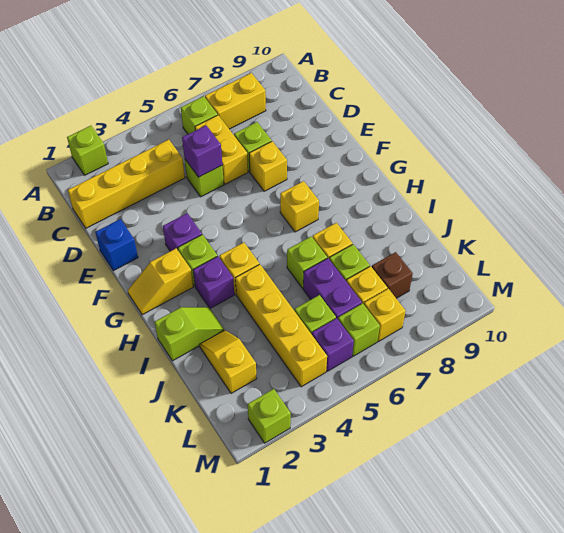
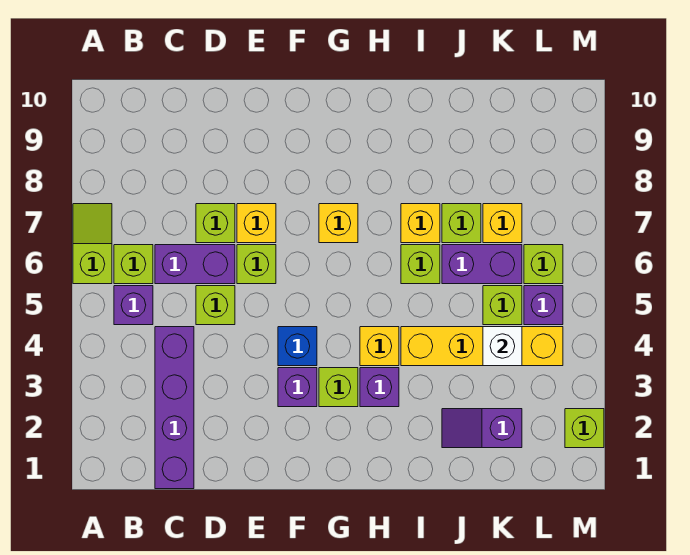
lime 1x1 brick [67,126,108,175] -> lime 1x1 brick moved to [237,245,276,284]
yellow 1x2 brick [205,73,266,129] -> none
yellow 1x4 brick [68,140,185,228] -> purple 1x4 brick [155,327,194,489]
yellow 1x2 brick [195,115,248,184] -> purple 1x2 brick [155,245,235,284]
purple 1x1 brick [182,126,222,177] -> purple 1x1 brick moved to [114,286,153,325]
blue 1x1 brick [95,219,138,271] -> blue 1x1 brick moved to [278,327,317,366]
yellow 1x2 slope [128,248,193,315] -> none
lime 1x2 slope [155,307,224,361] -> lime 1x2 slope moved to [73,204,112,284]
yellow 1x2 slope [200,330,257,393] -> purple 1x2 slope [442,409,522,448]
none -> white 1x1 brick [483,327,522,366]
brown 1x1 brick [372,252,413,298] -> none
yellow 1x1 brick [364,289,405,341] -> none

